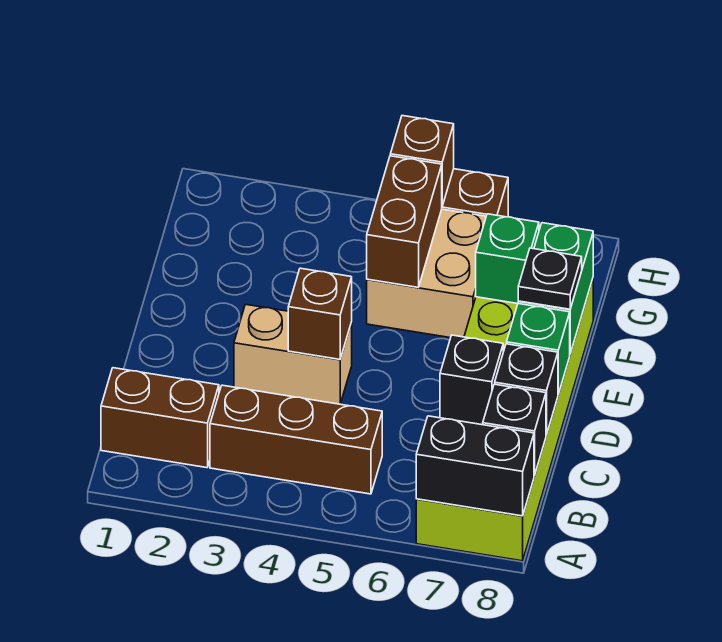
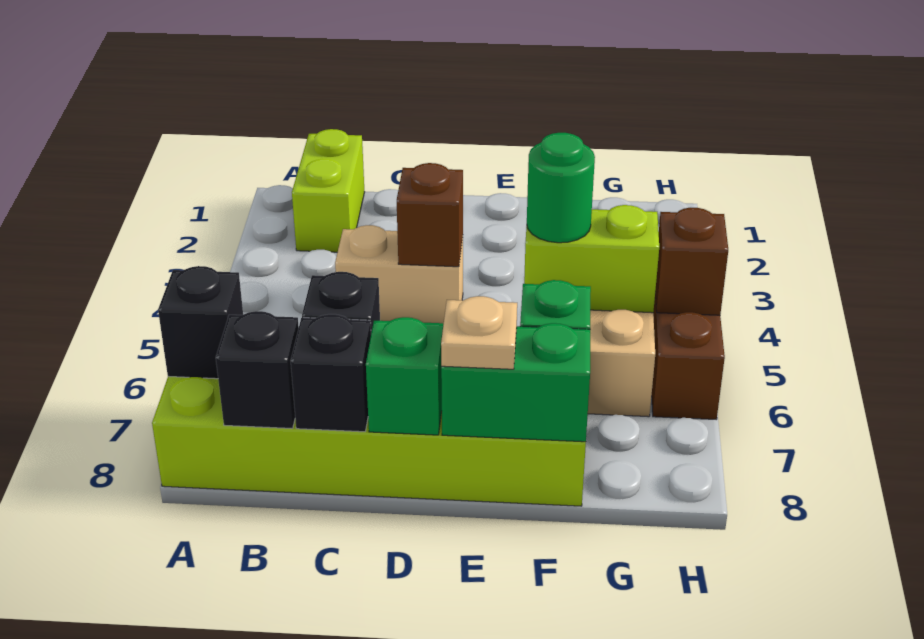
black 1x2 brick [416,416,534,516] -> black 1x1 brick [158,266,243,379]
brown 1x2 brick [101,368,219,468] -> lime 1x2 brick [292,129,365,252]
brown 1x3 brick [210,385,382,494] -> none
tan 1x2 brick [234,304,352,404] -> tan 1x2 brick turned to [335,225,463,324]
black 1x1 plate [518,248,582,309] -> tan 1x1 plate [441,296,517,369]
brown 1x2 brick [367,156,442,287] -> lime 1x2 brick [524,205,659,313]
none -> green 1x1 round brick [527,133,595,243]

